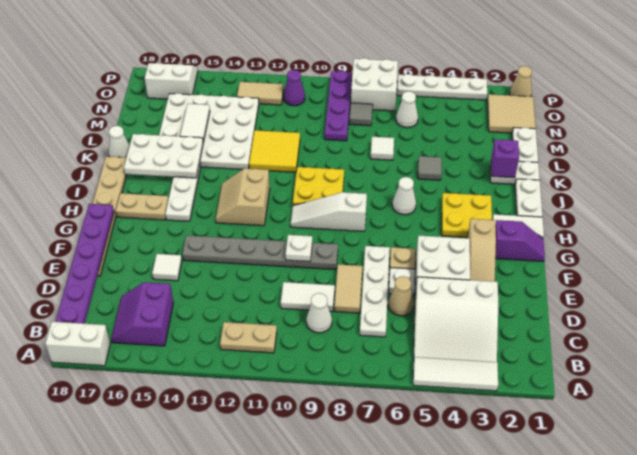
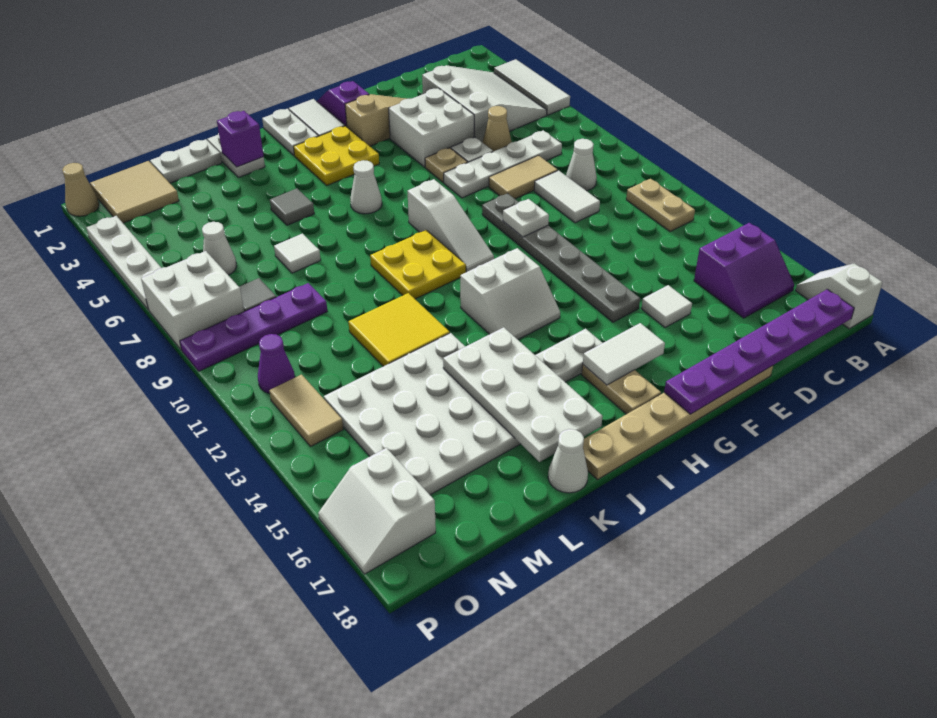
white 1x2 brick [45,322,110,366] -> white 1x2 slope [796,263,883,329]
tan 2x2 slope [216,168,270,226] -> white 2x2 slope [460,248,560,339]
white 1x2 plate [515,179,542,217] -> white 1x2 plate turned to [262,109,318,155]
white 2x3 plate [124,134,203,178] -> white 2x4 plate [443,327,603,462]
white 1x2 tile [180,104,210,143] -> white 1x2 tile moved to [583,323,665,385]

